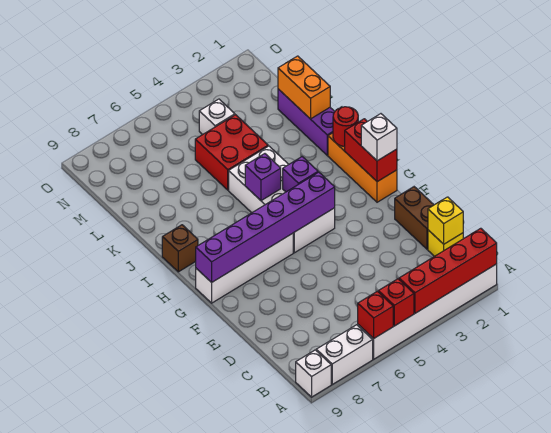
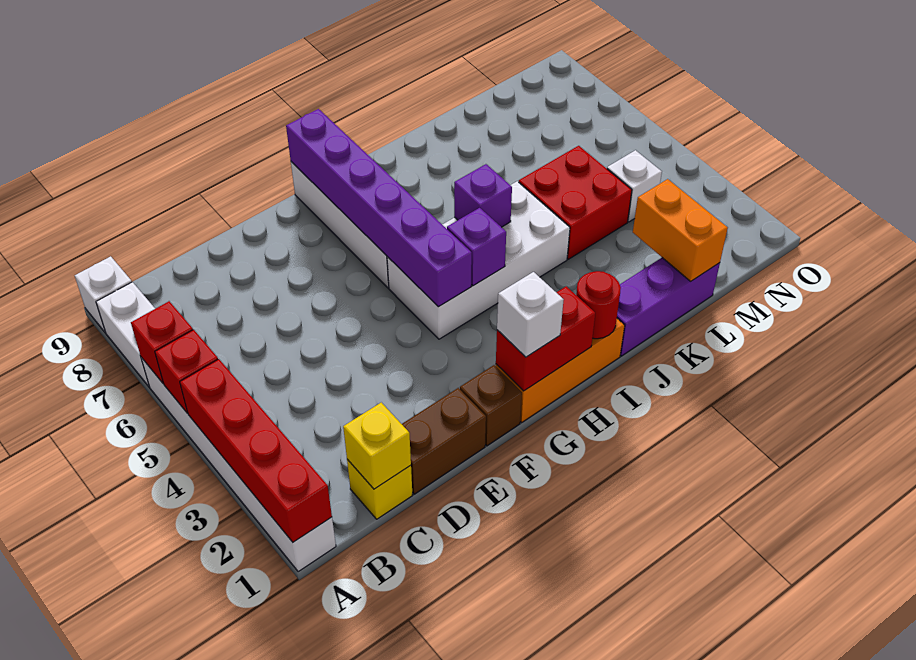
brown 1x1 brick [162,225,198,272] -> brown 1x1 brick moved to [460,365,522,446]
orange 1x2 brick [278,56,330,119] -> orange 1x2 brick turned to [633,179,728,281]

